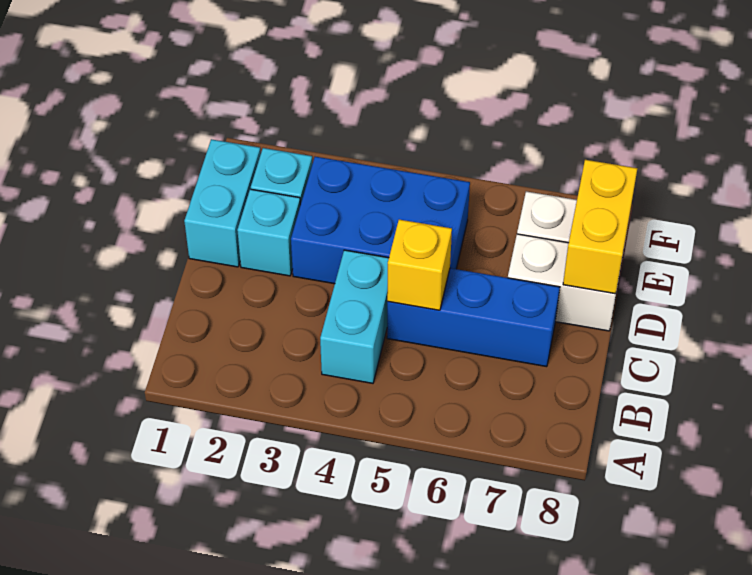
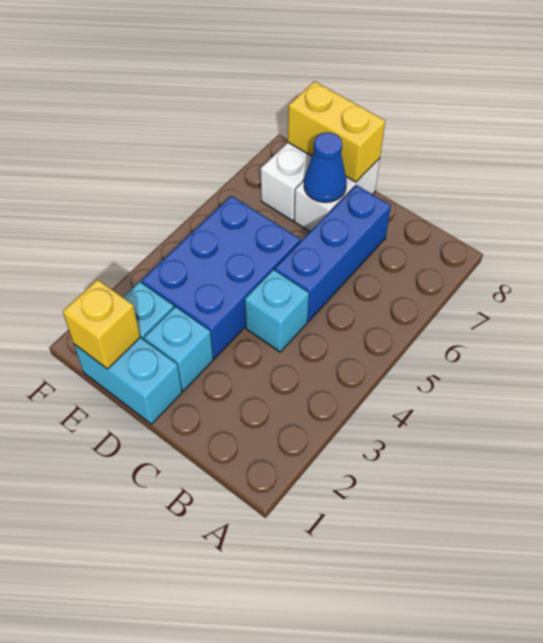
cyan 1x2 brick [320,250,389,383] -> cyan 1x1 brick [245,270,309,352]
yellow 1x1 brick [387,220,452,310] -> yellow 1x1 brick moved to [63,280,140,369]
none -> blue 1x1 cone [304,132,347,202]

